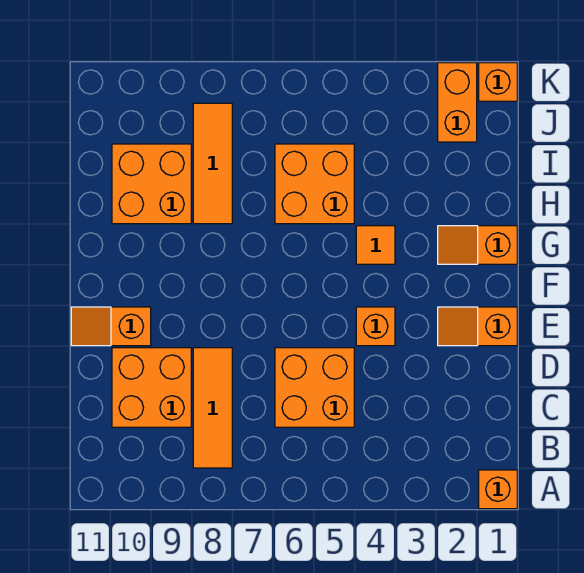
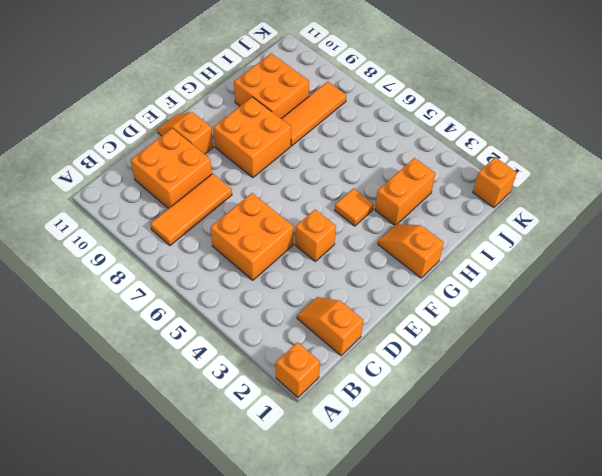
orange 1x2 slope [438,307,517,346] -> orange 1x2 slope moved to [297,297,363,356]
orange 2x2 brick [275,144,354,224] -> orange 2x2 brick moved to [213,97,291,178]
orange 1x2 brick [438,63,477,142] -> orange 1x2 brick moved to [375,158,435,225]

